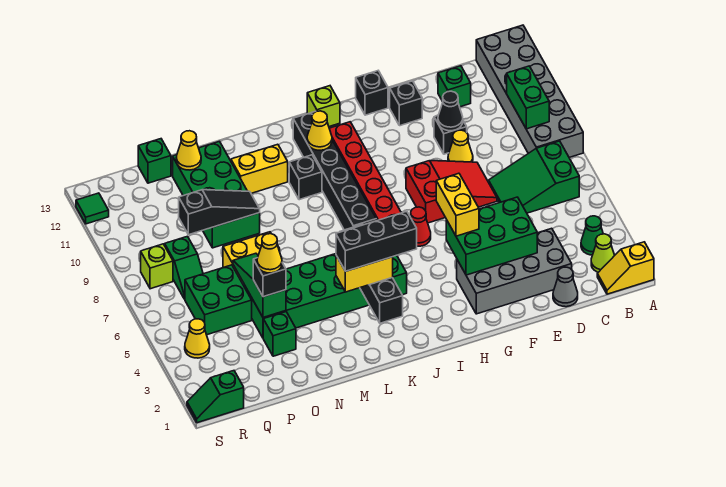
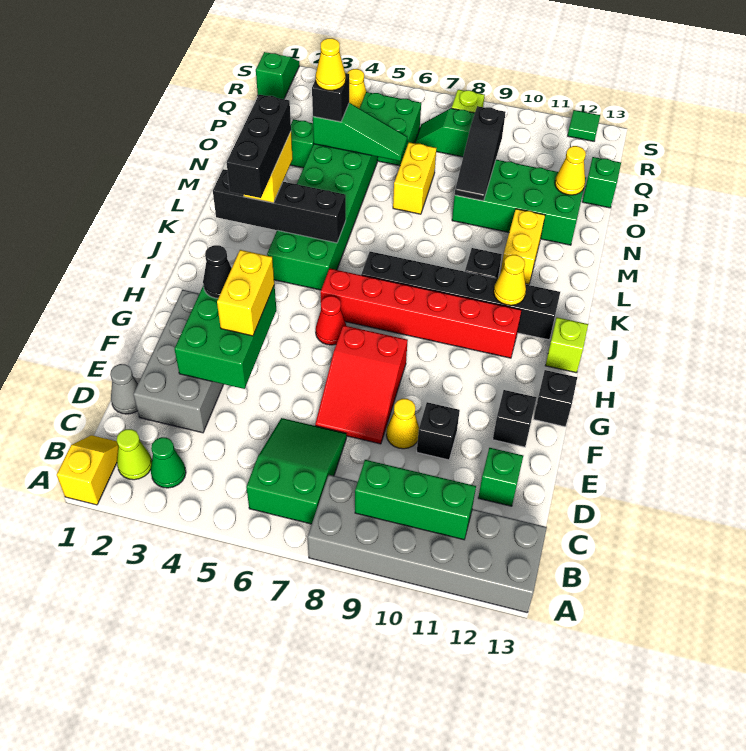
green 1x2 brick [507,66,549,129] -> green 1x3 brick [355,460,476,540]
black 1x1 cone [438,91,463,131] -> black 1x1 cone moved to [203,245,232,298]
yellow 1x2 brick [436,173,479,236] -> yellow 1x2 brick turned to [217,250,274,336]

